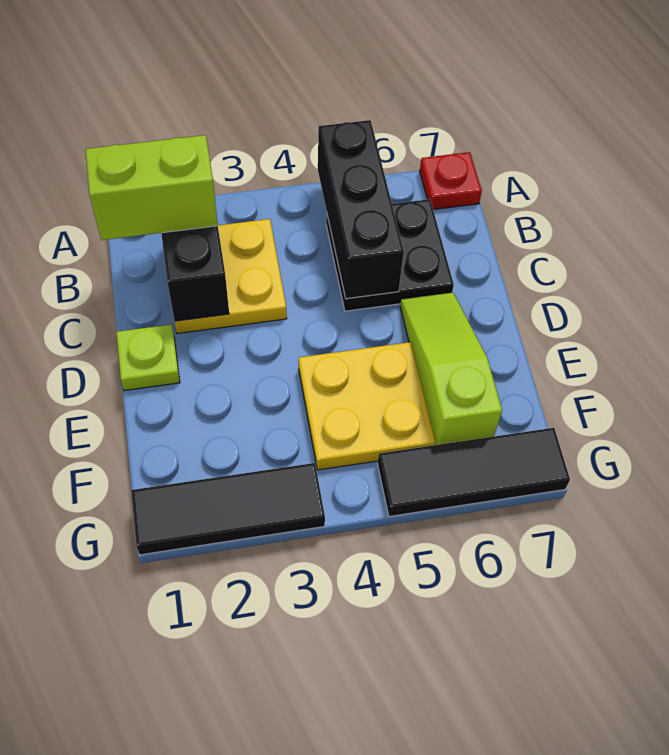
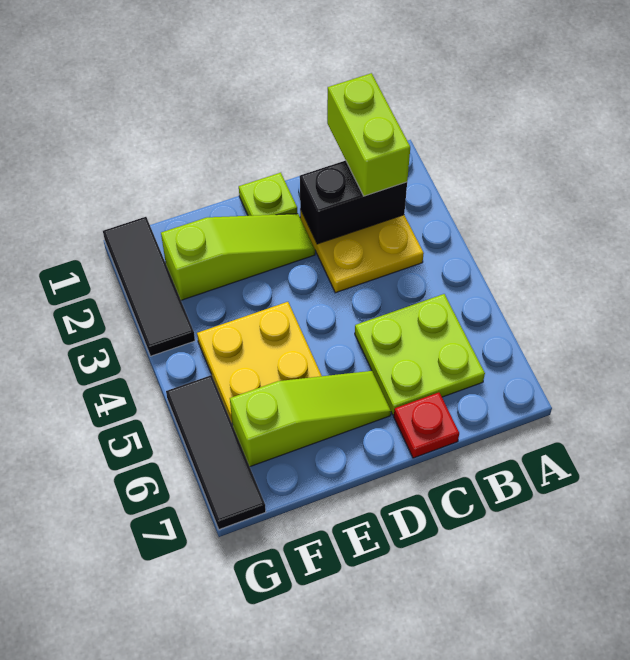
black 1x3 brick [318,120,404,299] -> none
red 1x1 plate [420,152,482,210] -> red 1x1 plate moved to [394,392,459,458]
black 2x2 plate [326,199,454,311] -> lime 2x2 plate [355,294,485,415]
none -> lime 1x3 slope [161,214,315,300]

